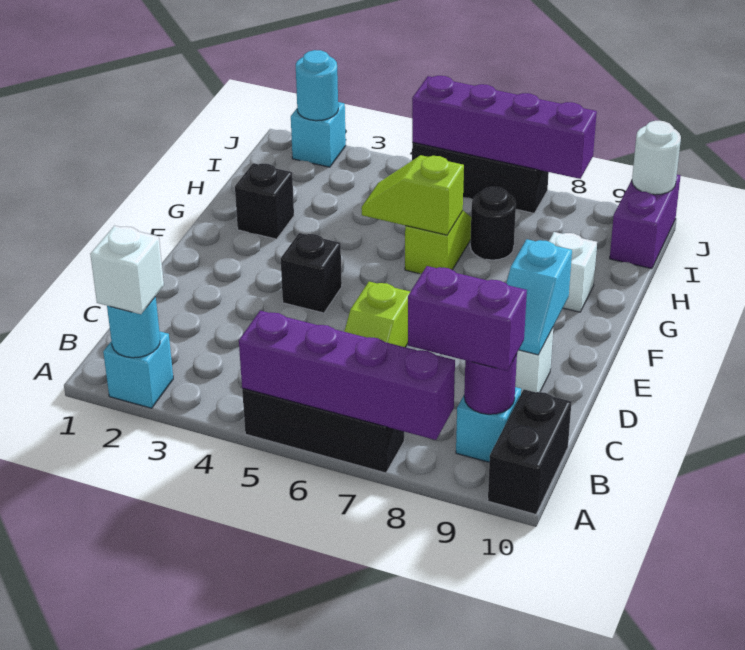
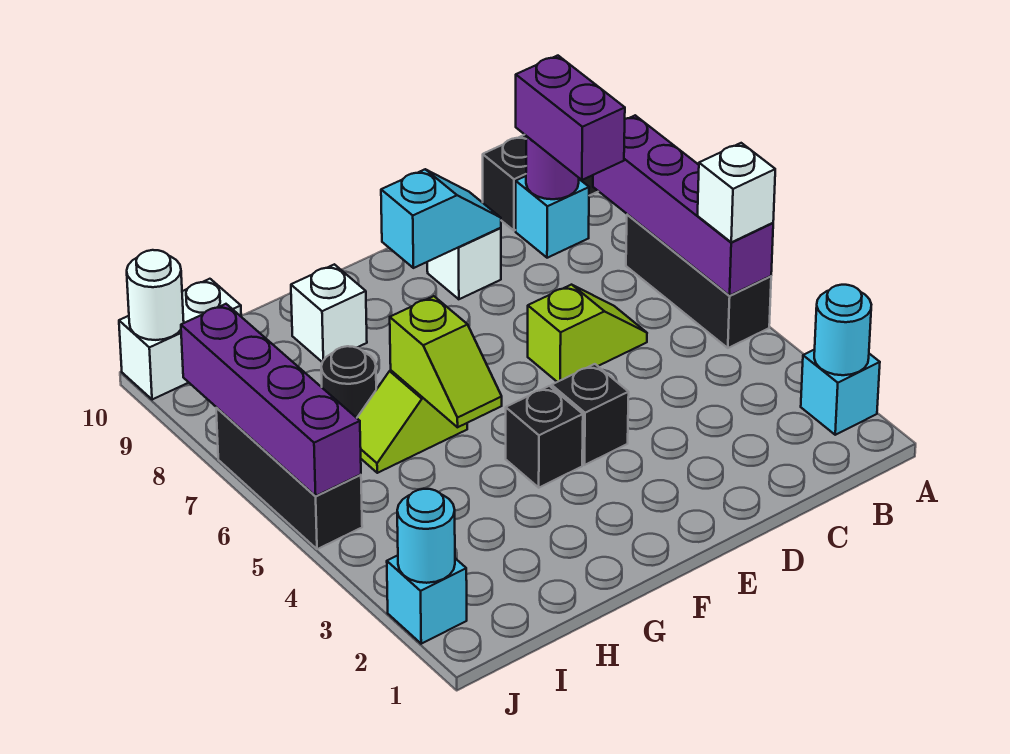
white 1x1 brick [90,226,164,314] -> white 1x1 brick moved to [698,143,775,242]
black 1x1 brick [235,163,294,239] -> black 1x1 brick moved to [506,386,583,488]
purple 1x2 brick [610,175,680,269] -> white 1x2 brick [119,279,241,400]

